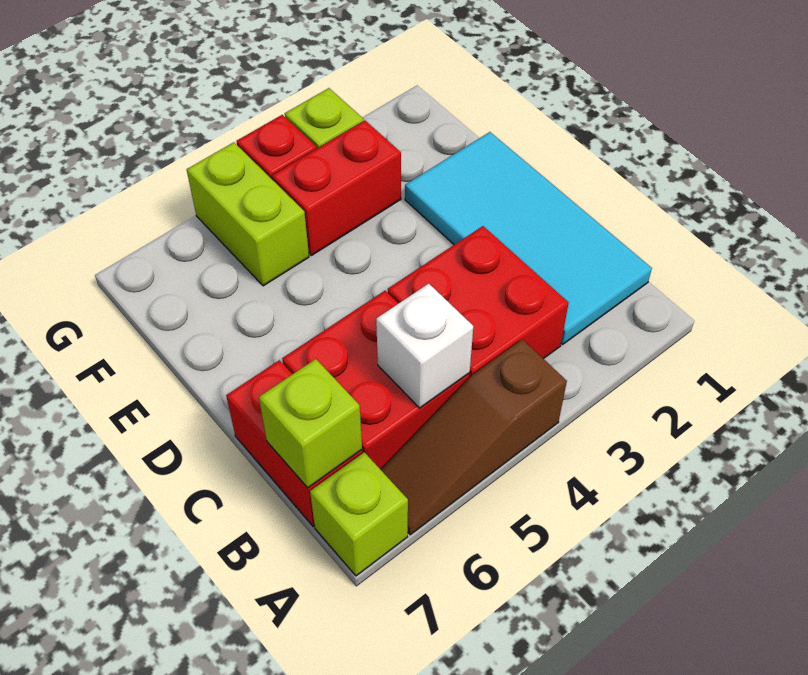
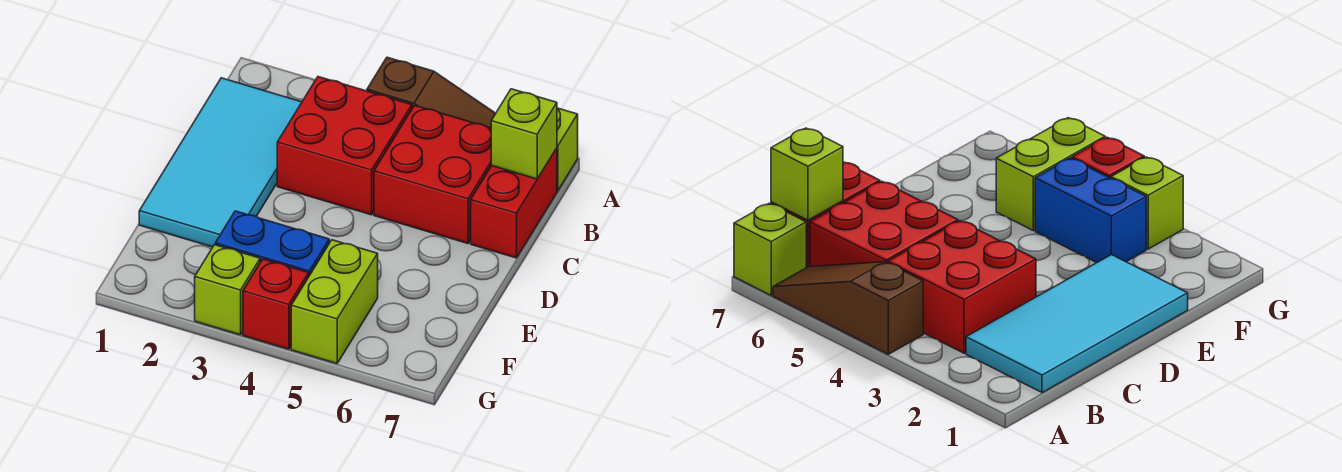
white 1x1 brick [376,284,473,408] -> none
red 1x2 brick [272,121,401,256] -> blue 1x2 brick [215,211,329,276]

